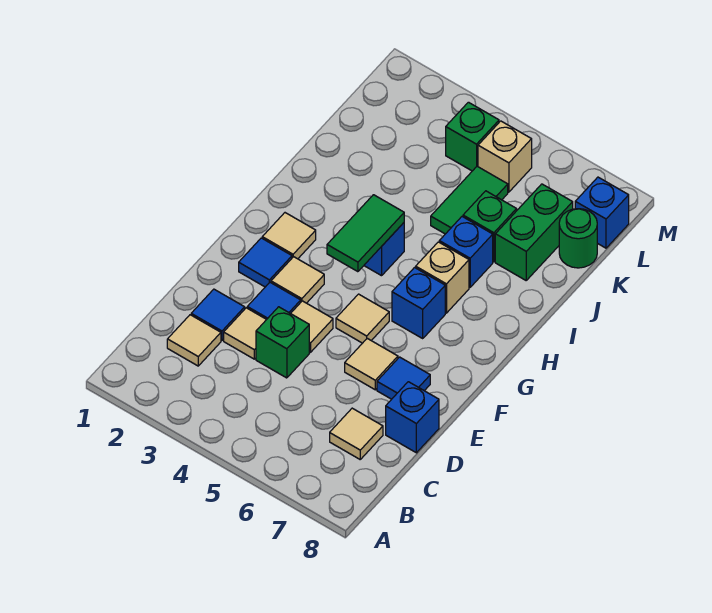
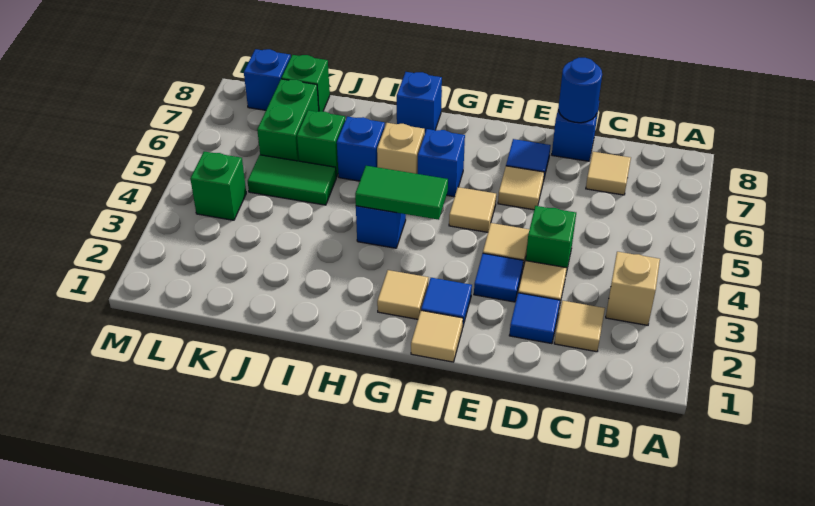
none -> blue 1x1 round brick [559,58,602,123]
tan 1x1 tile [271,257,324,303] -> tan 1x1 tile moved to [411,311,463,362]
none -> blue 1x1 brick [397,72,442,132]
green 1x2 brick [495,184,573,280] -> green 1x2 brick turned to [257,79,319,161]
green 1x1 round brick [559,209,597,268] -> green 1x1 brick [281,55,330,111]
tan 1x1 brick [478,121,532,192] -> tan 1x1 brick moved to [606,252,660,325]

